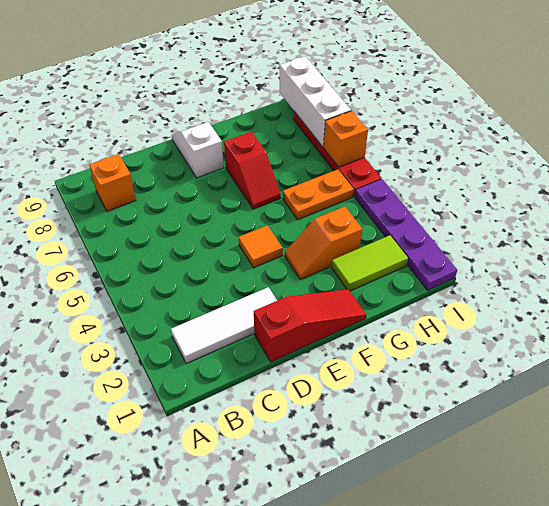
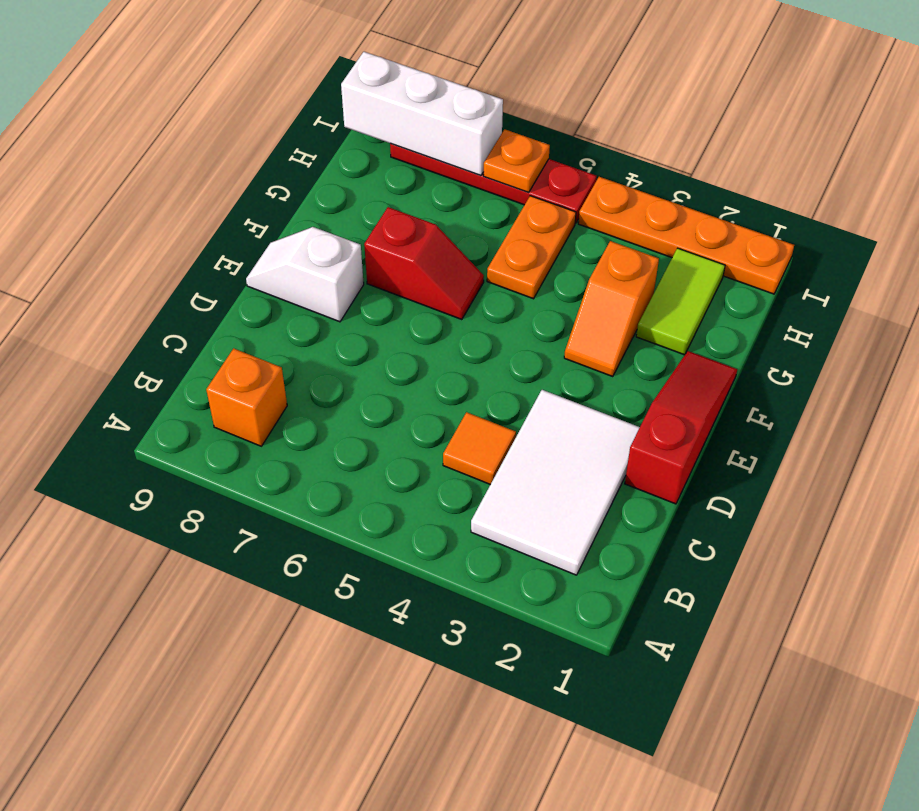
white 1x3 tile [171,287,277,364] -> white 2x3 tile [471,390,640,575]
orange 1x1 tile [239,225,283,268] -> orange 1x1 tile moved to [443,412,516,485]
purple 1x4 plate [355,179,457,290] -> orange 1x4 plate [578,177,794,294]
orange 1x1 brick [324,111,368,167] -> orange 1x1 plate [483,129,550,192]

